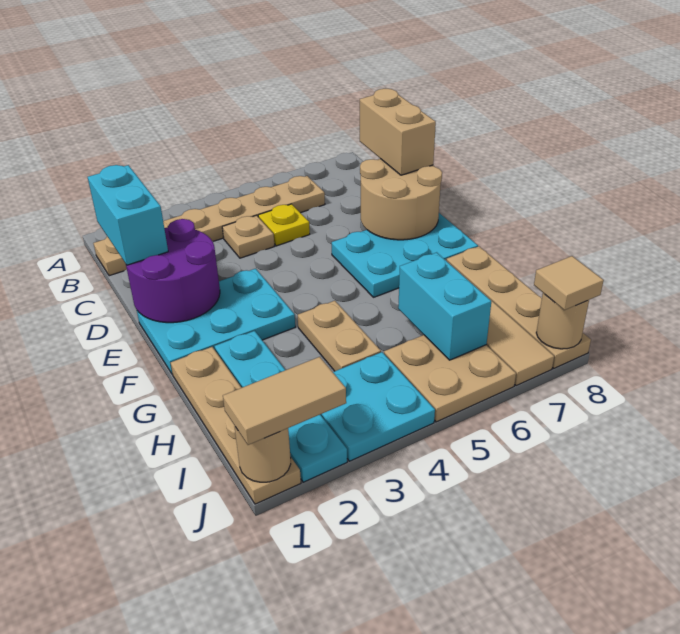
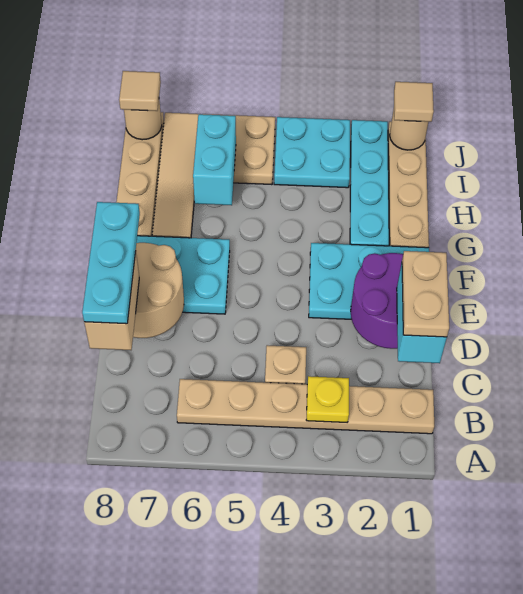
yellow 1x1 plate [258,204,310,246] -> yellow 1x1 plate moved to [307,376,349,423]
none -> cyan 1x3 plate [82,202,140,324]
tan 1x2 plate [298,301,381,371] -> tan 1x2 plate moved to [402,251,449,337]
tan 1x2 tile [223,357,346,445] -> tan 1x1 tile [394,82,434,122]

